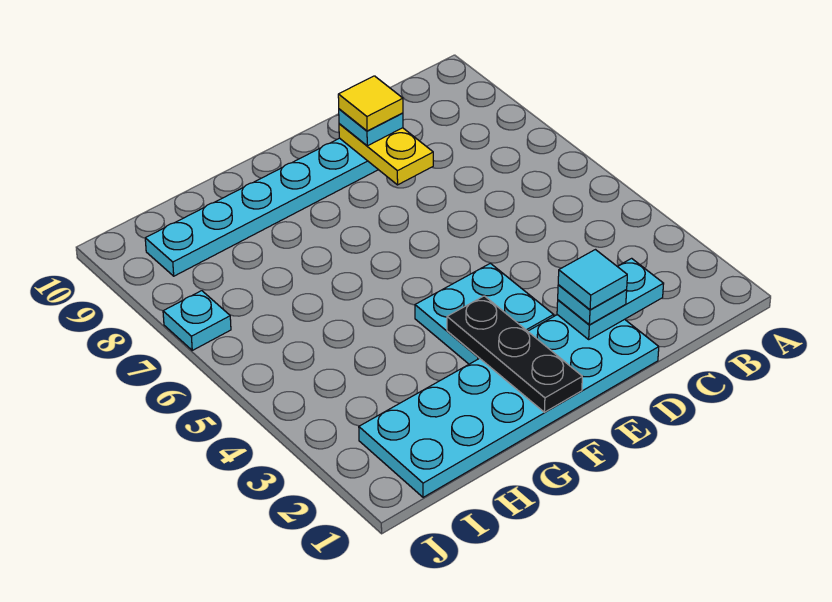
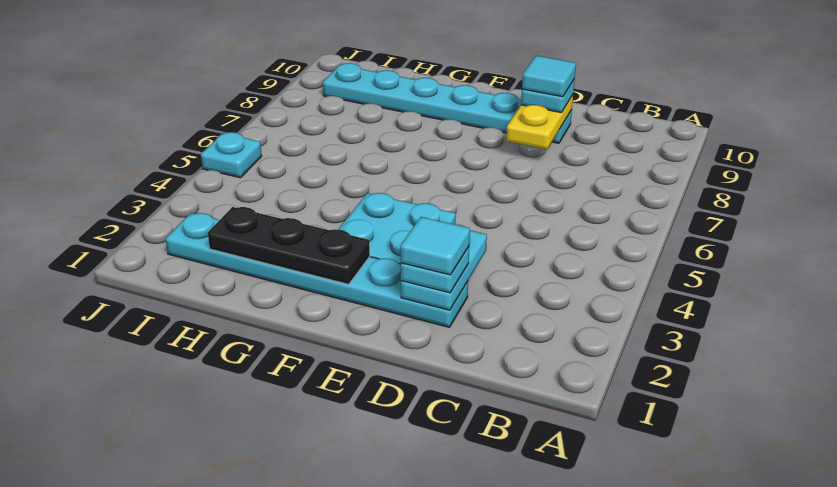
cyan 1x2 plate [557,258,664,339] -> cyan 1x2 plate turned to [401,224,487,310]
cyan 2x6 plate [359,315,659,497] -> cyan 1x6 plate [165,213,468,327]
yellow 1x1 tile [338,76,403,131] -> cyan 1x1 tile [522,56,576,97]
black 1x3 plate [447,296,582,412] -> black 1x3 plate turned to [208,207,370,284]
cyan 1x1 plate [163,291,231,350] -> cyan 1x1 plate moved to [201,132,262,178]

